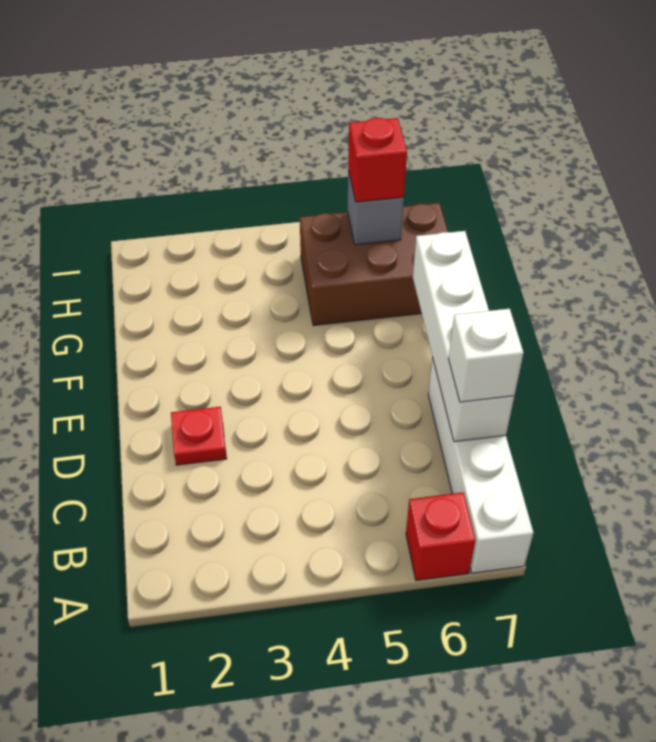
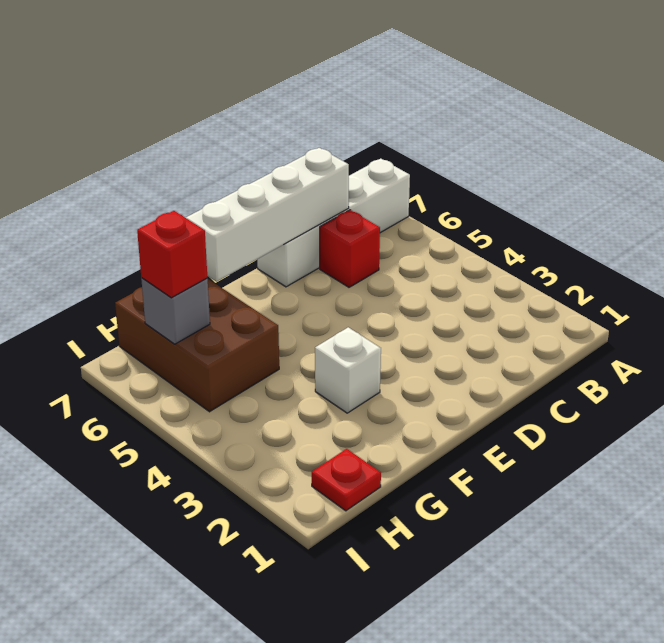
red 1x1 brick [406,492,475,580] -> red 1x1 brick moved to [320,210,380,287]
white 1x1 brick [448,309,523,402] -> white 1x1 brick moved to [315,327,381,413]
red 1x1 plate [171,407,227,465] -> red 1x1 plate moved to [312,449,381,511]

